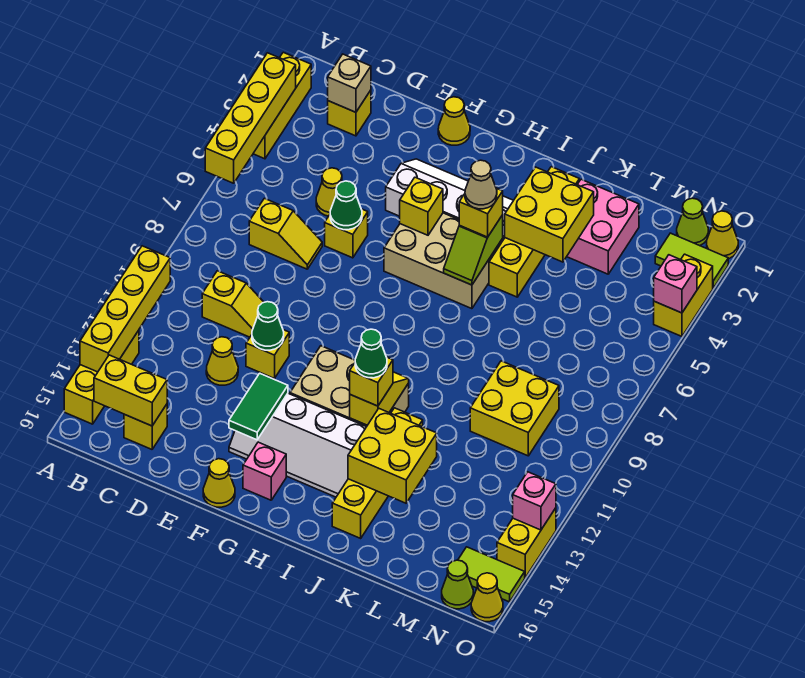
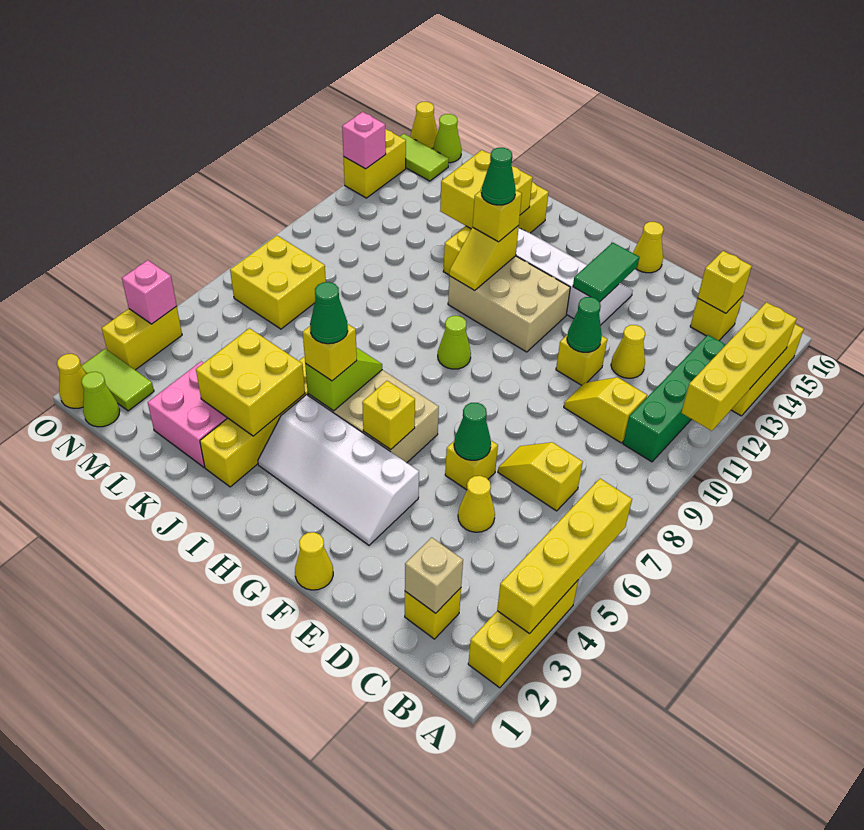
none -> green 1x4 brick [623,335,725,462]
yellow 1x2 brick [94,355,167,426] -> yellow 1x1 brick [698,251,752,313]
pink 1x1 brick [243,442,286,500] -> none
none -> lime 1x1 cone [438,316,471,369]
tan 1x1 cone [465,160,497,209] -> green 1x1 cone [310,282,348,344]
yellow 2x2 brick [470,361,559,456] -> yellow 2x2 brick moved to [230,236,326,329]

